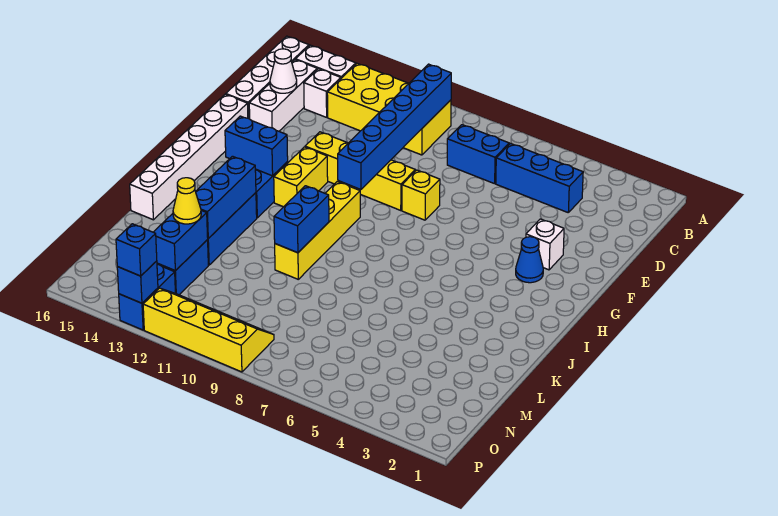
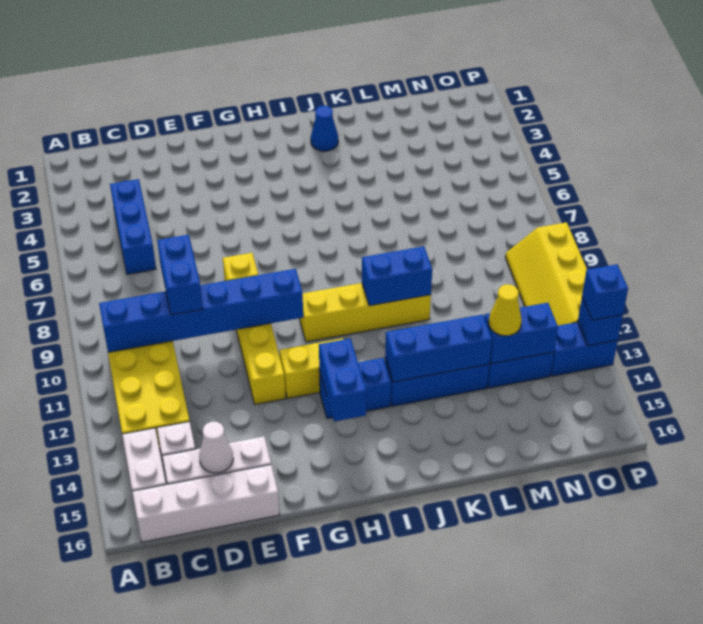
blue 1x2 brick [447,125,509,184] -> blue 1x2 brick moved to [157,235,203,315]
white 1x1 brick [526,219,564,270] -> none
white 1x6 brick [130,94,248,220] -> none
blue 1x1 cone [516,237,543,283] -> blue 1x1 cone moved to [311,106,338,151]

